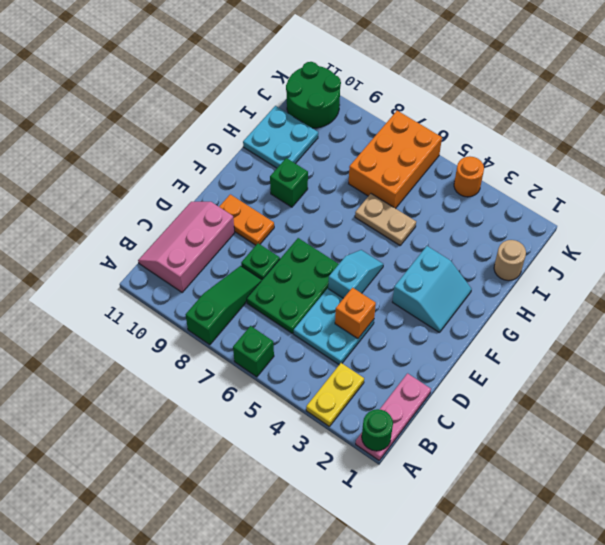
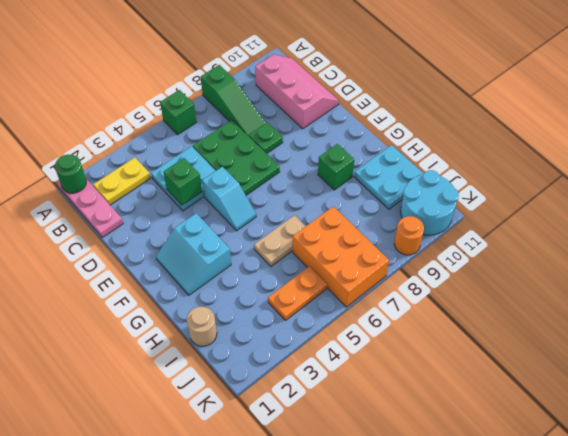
yellow 1x2 plate [306,363,364,427] -> yellow 1x2 plate turned to [93,158,151,205]
orange 1x1 brick [335,288,376,339] -> green 1x1 brick [164,158,202,205]
orange 1x2 plate [219,194,274,245] -> orange 1x2 plate moved to [268,266,327,320]
green 2x2 round brick [286,62,341,128] -> cyan 2x2 round brick [401,170,459,235]
orange 1x1 round brick [454,156,484,197] -> orange 1x1 round brick moved to [394,216,424,255]

